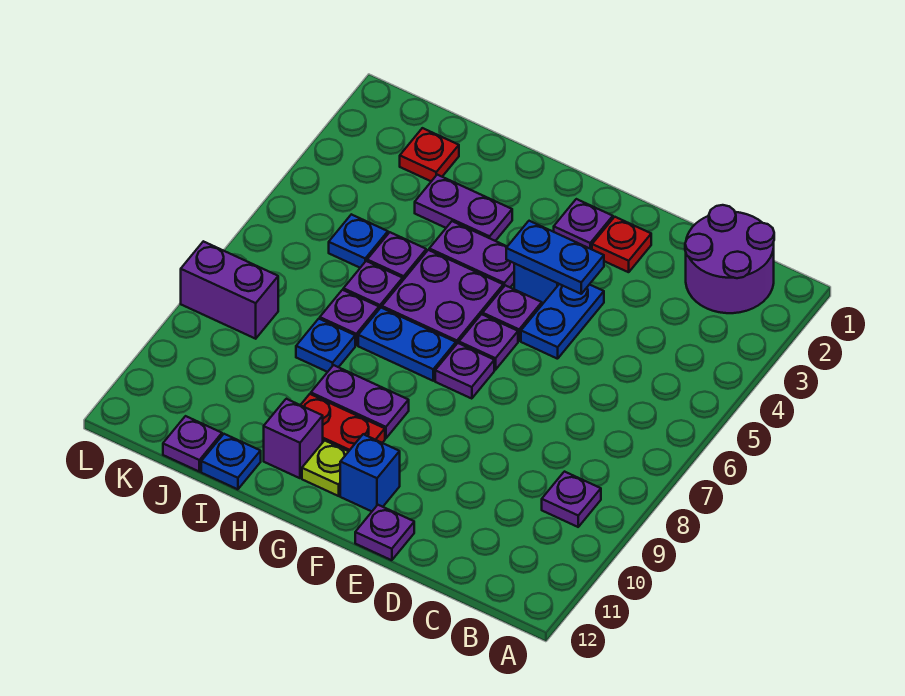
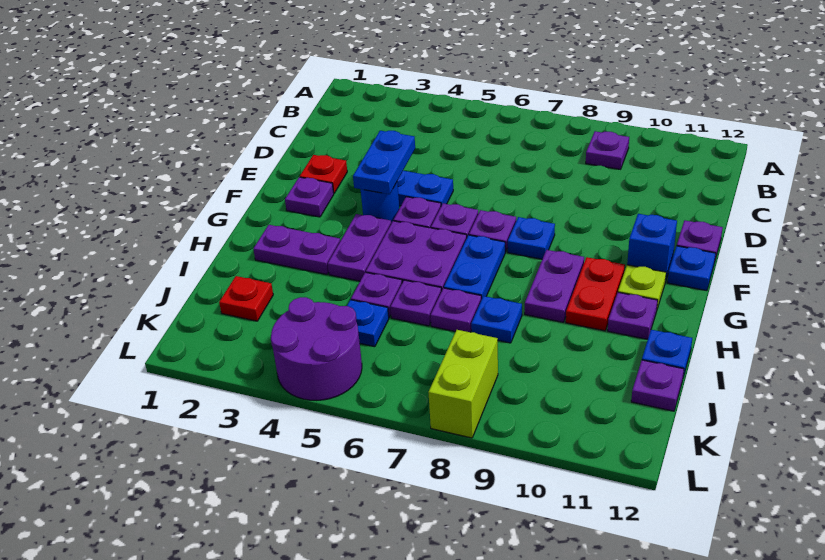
purple 2x2 round brick [685,205,774,313] -> purple 2x2 round brick moved to [271,297,362,400]
none -> blue 1x1 plate [508,217,555,259]
none -> blue 1x1 plate [667,246,716,291]
purple 1x2 plate [415,175,512,241] -> purple 1x2 plate turned to [253,225,340,274]
purple 1x1 brick [264,399,323,478] -> purple 1x1 plate [608,292,658,339]
purple 1x2 brick [181,241,278,339] -> lime 1x2 brick [428,330,498,438]

